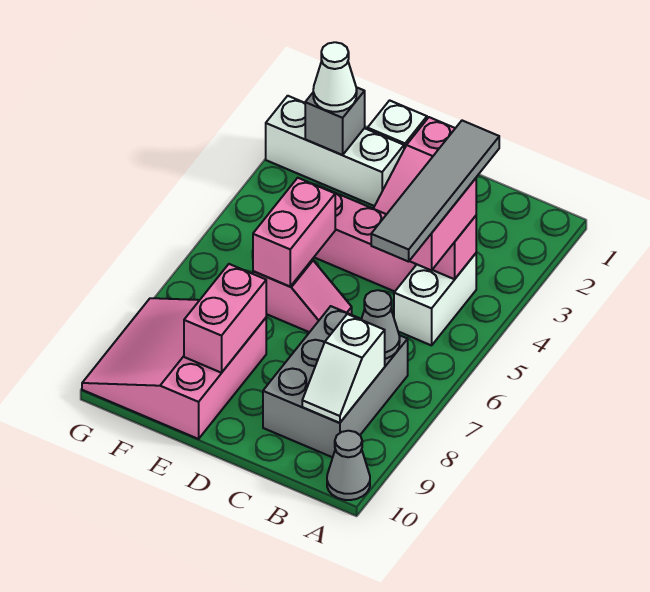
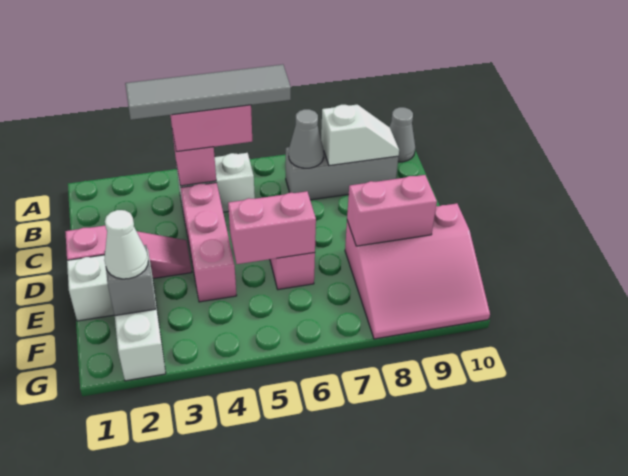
grey 2x3 brick [263,306,408,457] -> grey 1x3 brick [286,147,398,200]

